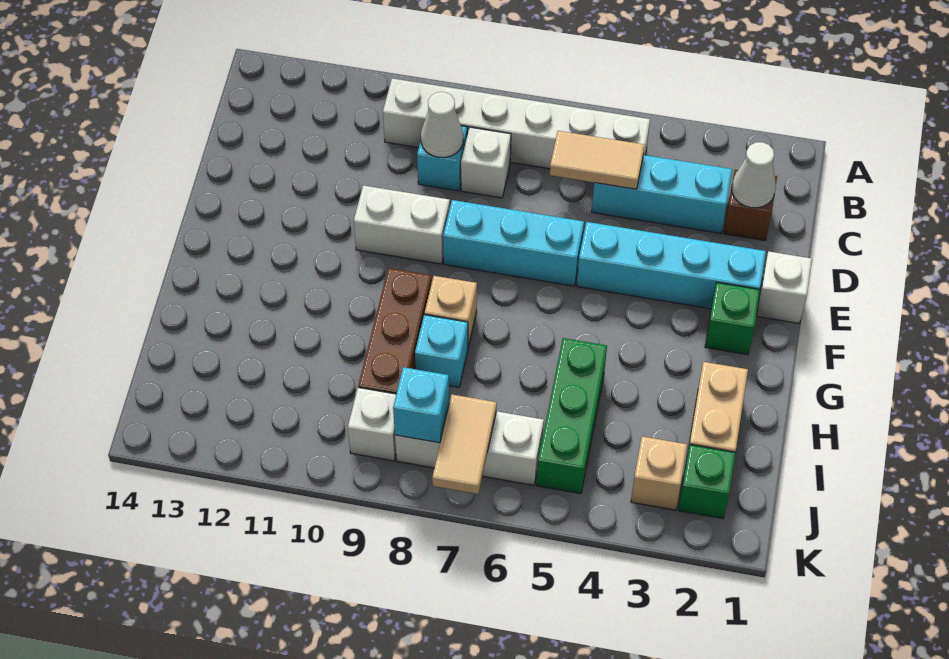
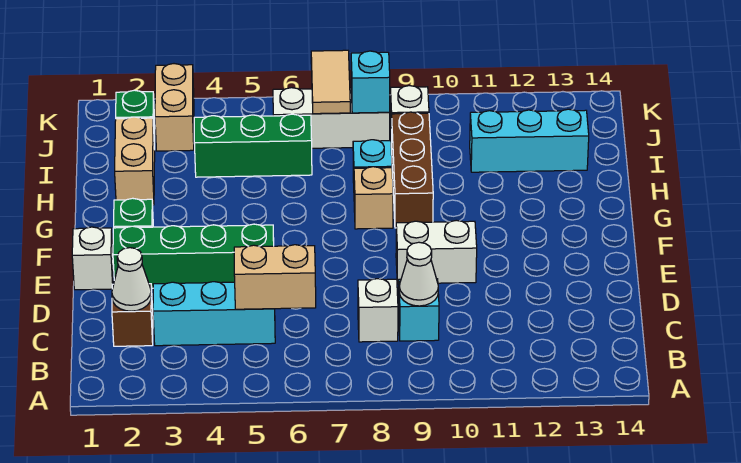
white 1x6 brick [383,78,650,169] -> none
tan 1x2 tile [550,131,644,189] -> tan 1x2 brick [234,245,316,309]
cyan 1x4 brick [577,222,766,309] -> green 1x4 brick [113,224,274,288]
cyan 1x3 brick [443,200,584,286] -> cyan 1x3 brick moved to [470,109,589,172]
green 1x3 brick [537,338,607,494] -> green 1x3 brick turned to [194,114,312,177]
tan 1x1 brick [631,436,687,510] -> tan 1x2 brick [155,64,194,151]

